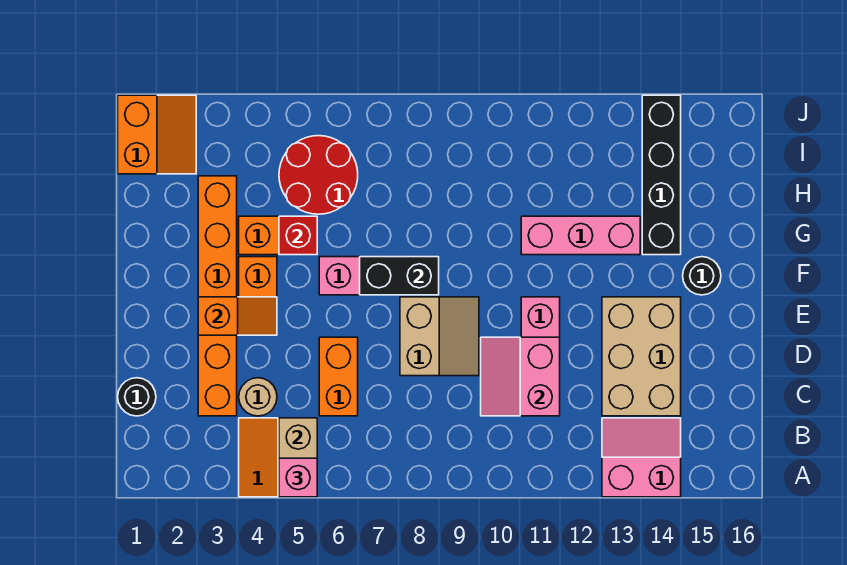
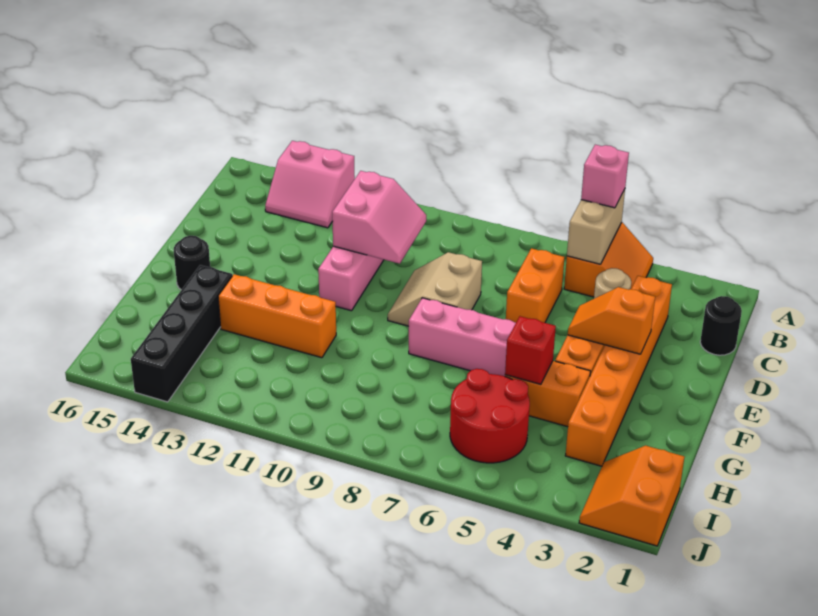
tan 2x3 brick [602,297,681,416] -> none
black 1x2 brick [360,257,439,295] -> none
pink 1x3 brick [521,216,640,255] -> orange 1x3 brick [218,274,336,358]

